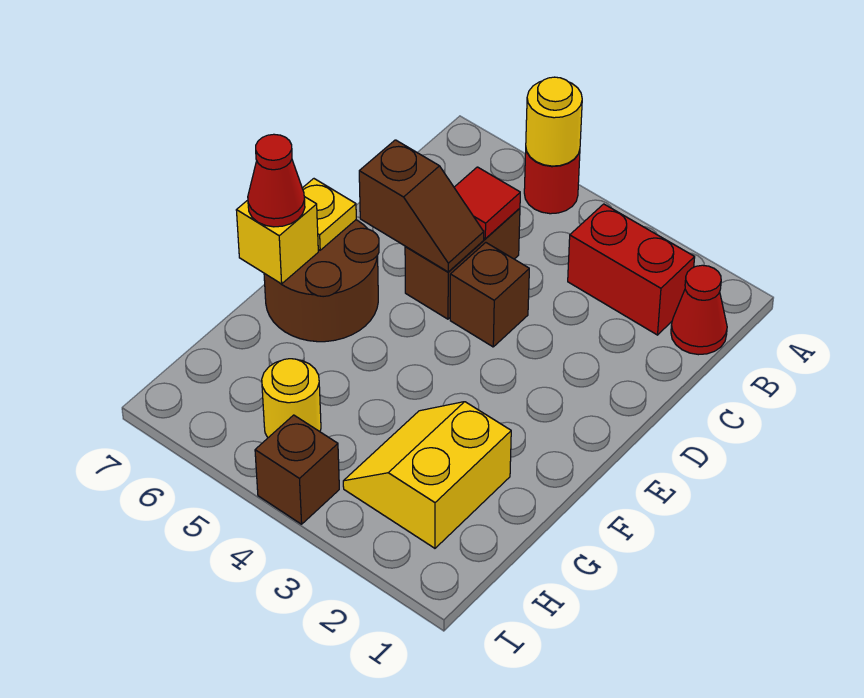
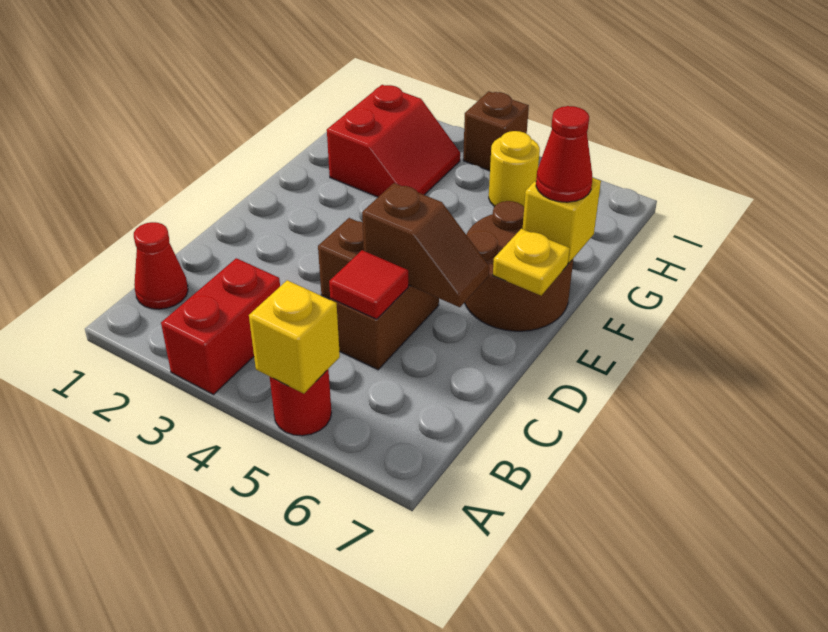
yellow 1x1 round brick [526,77,582,166] -> yellow 1x1 brick [249,280,340,394]
red 1x2 brick [568,204,695,335] -> red 1x2 brick turned to [161,258,280,394]
brown 1x2 slope [359,140,484,272] -> brown 1x2 slope turned to [362,183,489,307]
yellow 2x2 slope [343,402,511,548] -> red 2x2 slope [327,85,460,197]

